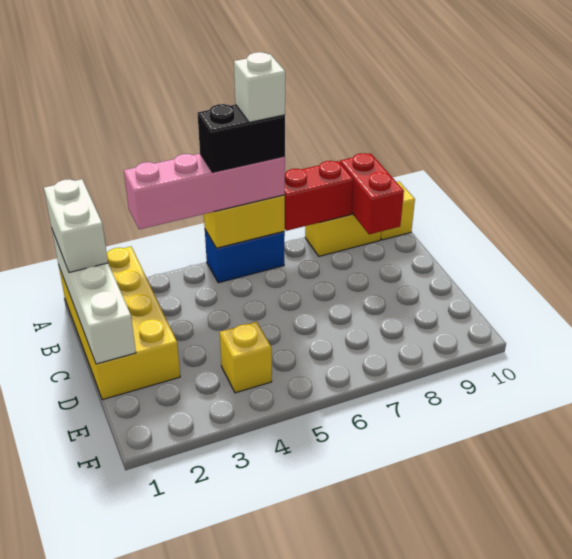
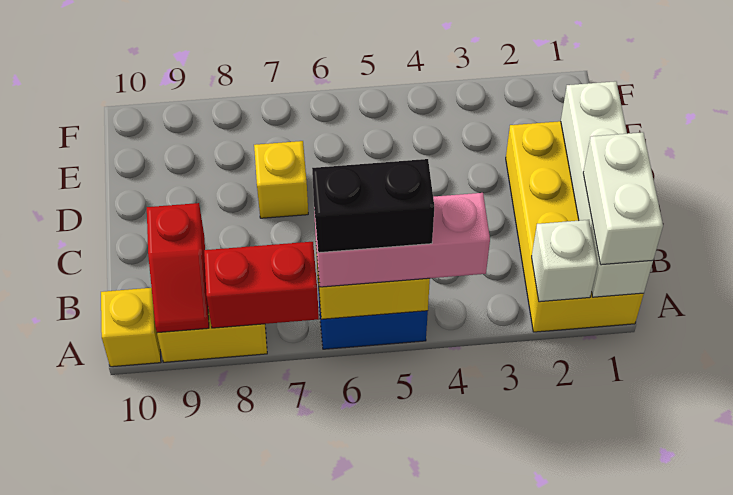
pink 1x4 brick [124,154,285,229] -> pink 1x3 brick [314,193,490,287]
white 1x1 brick [234,52,285,122] -> white 1x1 brick moved to [532,220,597,302]
red 1x2 brick [340,153,404,234] -> red 1x2 slope [147,203,209,333]
yellow 1x1 brick [220,322,272,393] -> yellow 1x1 brick moved to [254,141,308,218]

